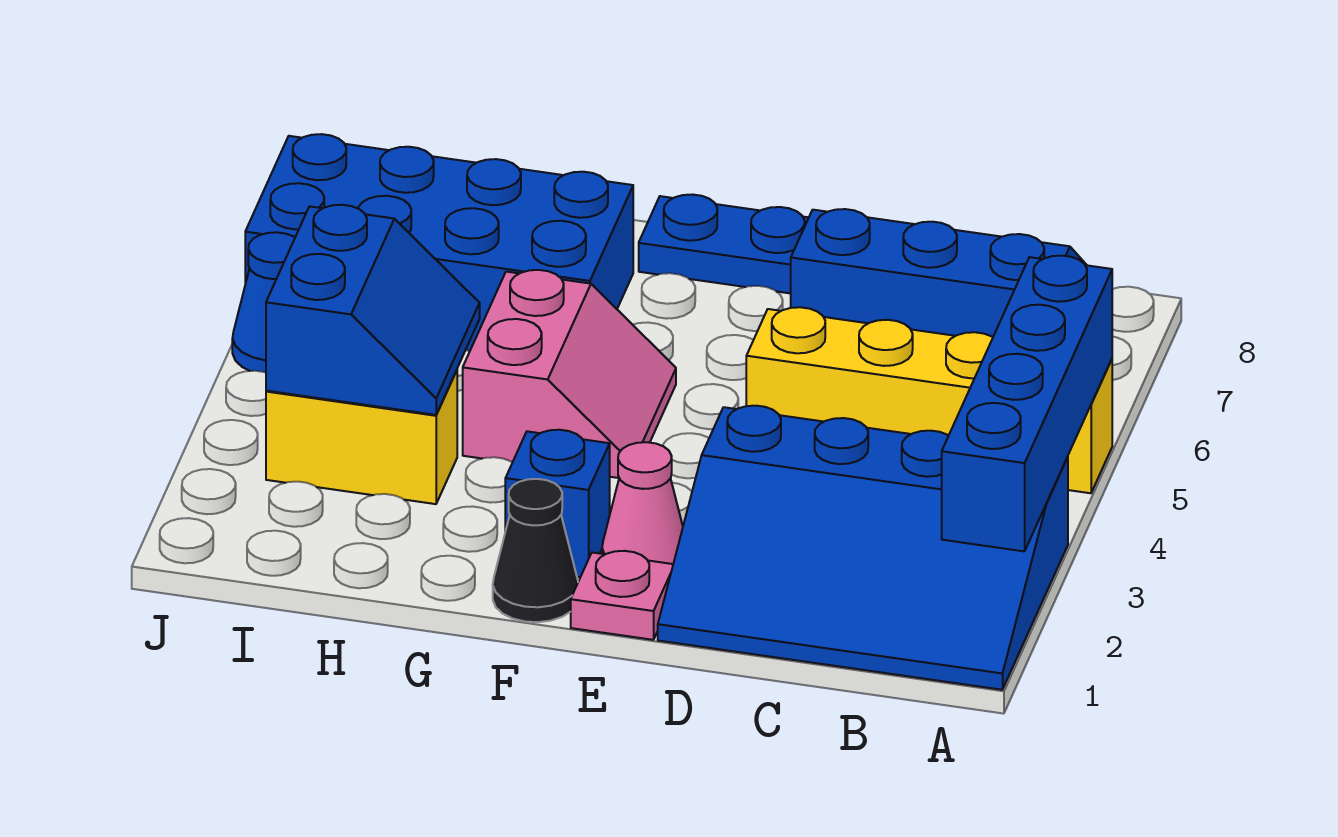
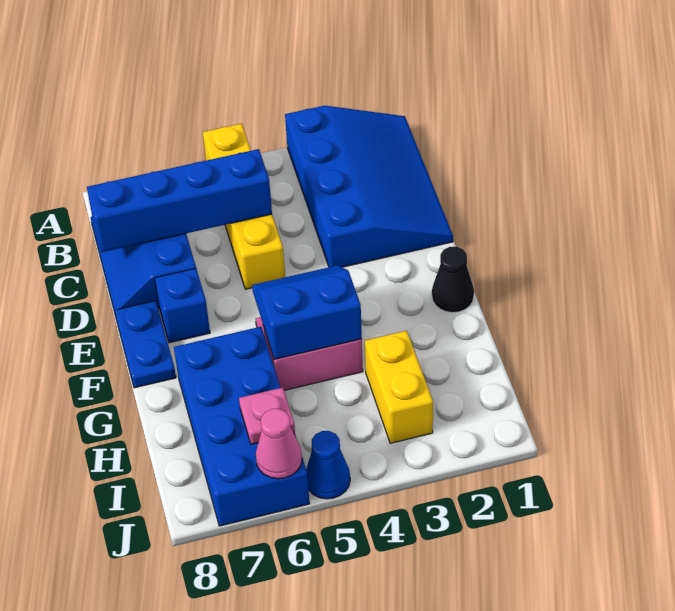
blue 1x4 brick [942,256,1112,551] -> blue 1x4 brick moved to [87,149,272,252]
pink 1x1 plate [571,551,673,640] -> pink 1x1 plate moved to [239,388,295,444]
pink 1x1 cone [602,442,683,564] -> pink 1x1 cone moved to [256,409,302,479]
blue 1x1 brick [505,430,610,577] -> blue 1x1 brick moved to [155,268,210,343]
blue 2x2 slope [266,205,480,415] -> blue 2x2 slope moved to [252,265,362,359]

